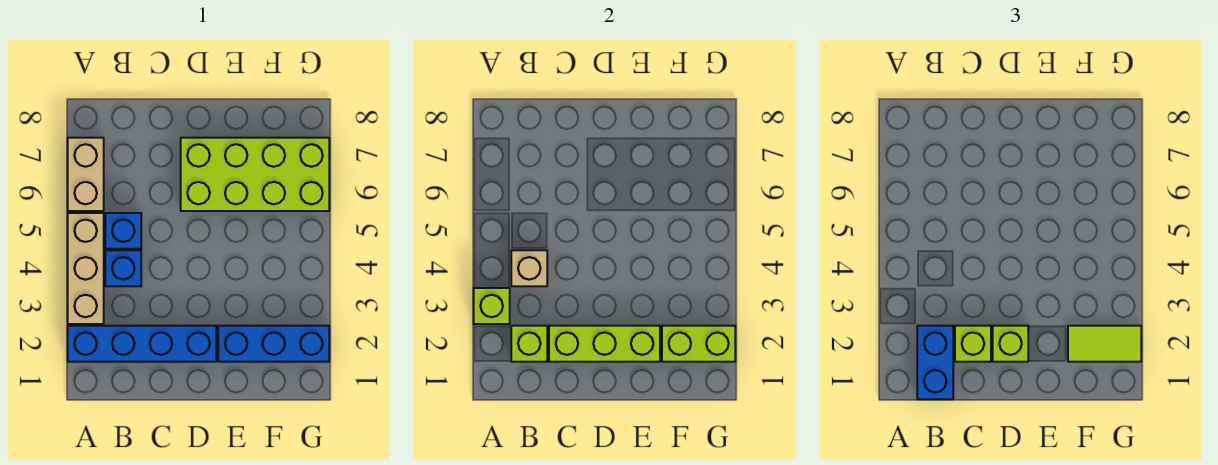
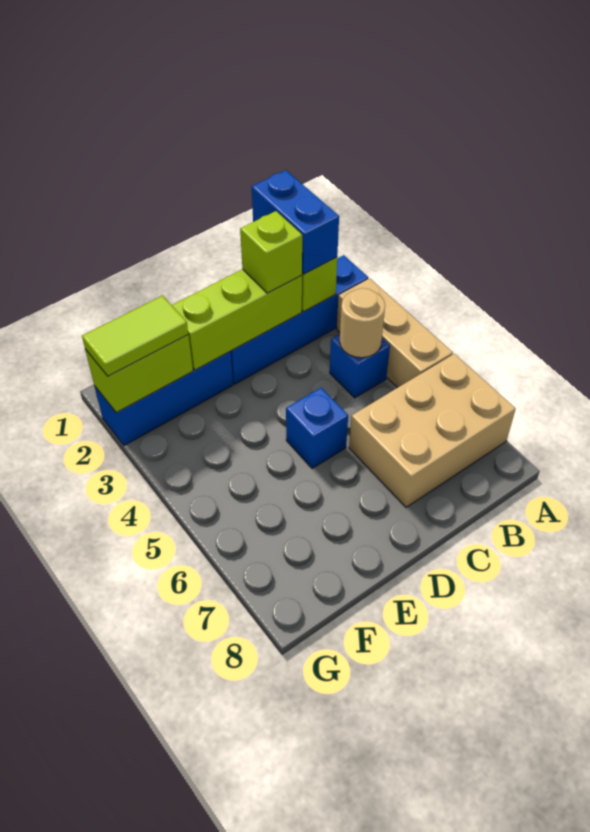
lime 1x1 brick [474,288,510,324] -> none
tan 1x2 brick [68,138,104,211] -> tan 2x3 brick [349,354,516,507]
tan 1x1 brick [511,250,547,286] -> tan 1x1 round brick [340,288,385,358]
blue 1x1 brick [105,213,141,249] -> blue 1x1 brick moved to [286,388,348,468]
lime 1x1 brick [993,326,1028,362] -> none
lime 2x4 brick [181,138,329,211] -> none

